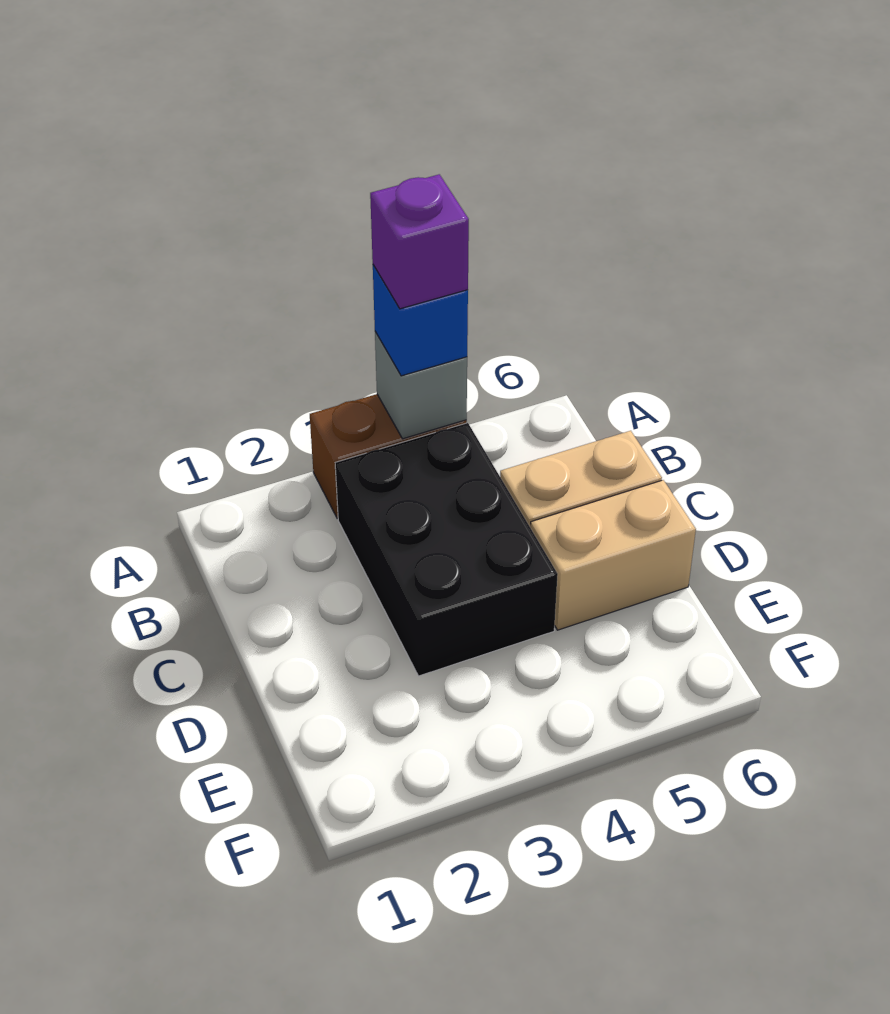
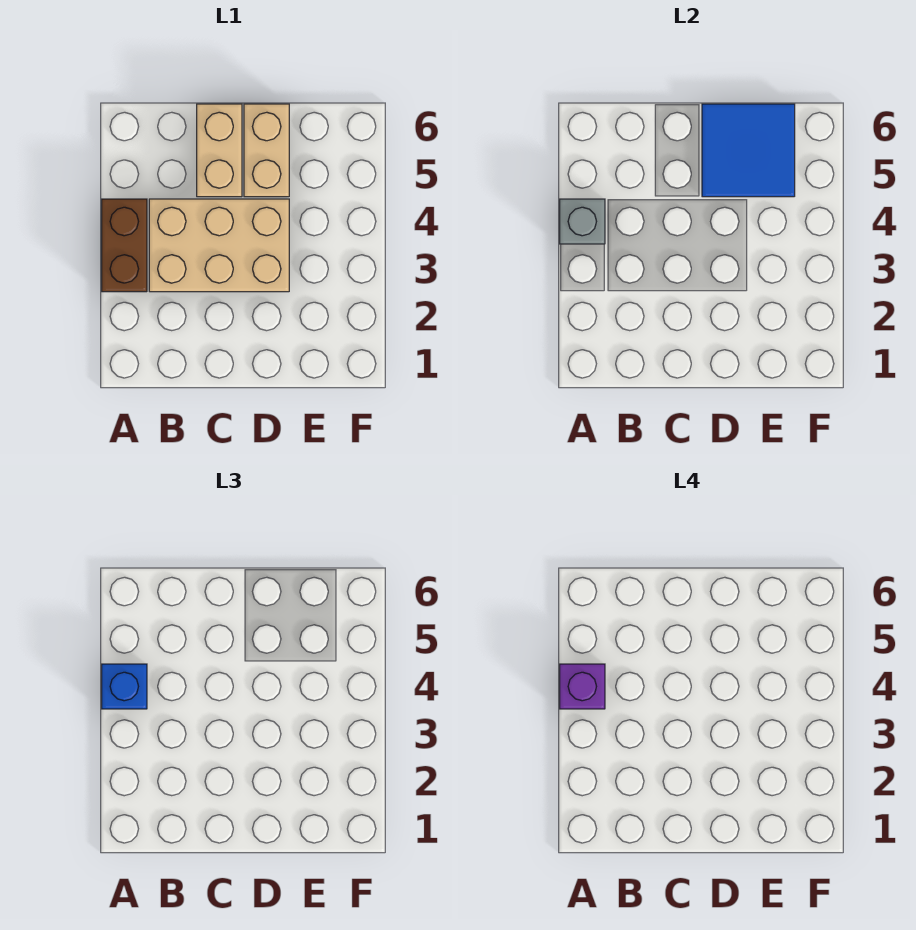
black 2x3 brick [335,423,558,676] -> tan 2x3 brick [149,199,289,292]
none -> blue 2x2 tile [702,104,795,197]

